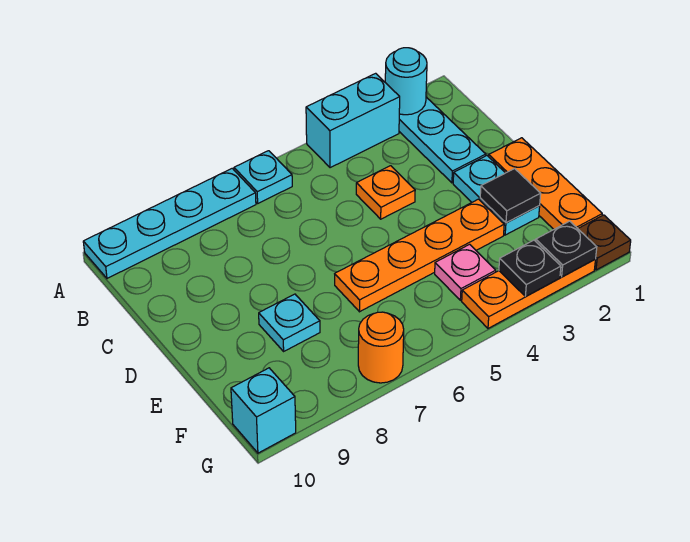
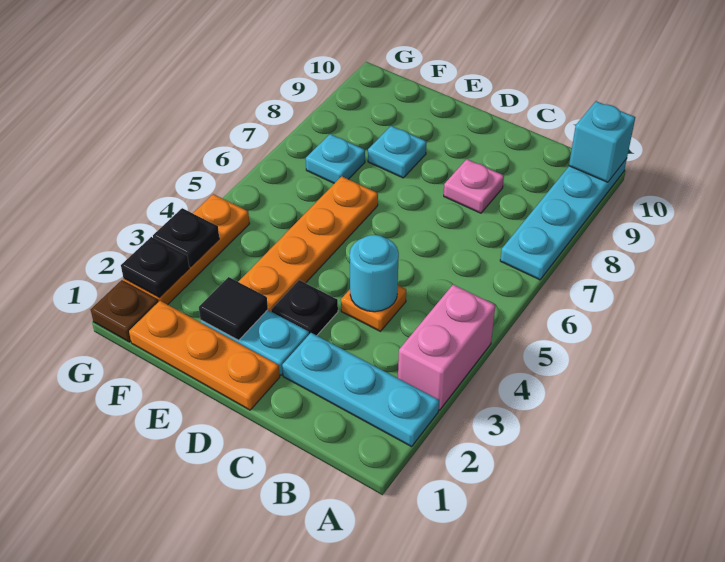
cyan 1x1 round brick [385,48,427,115] -> cyan 1x1 round brick moved to [350,235,399,312]
cyan 1x2 brick [306,73,400,168] -> pink 1x2 brick [398,285,495,410]
cyan 1x1 plate [234,151,292,203] -> cyan 1x1 plate moved to [306,134,365,183]
none -> black 1x1 plate [271,280,338,336]
pink 1x1 plate [435,244,496,300] -> pink 1x1 plate moved to [444,159,504,213]
orange 1x1 round brick [358,312,404,383] -> none
cyan 1x1 brick [231,368,296,453] -> cyan 1x1 brick moved to [569,101,635,182]

